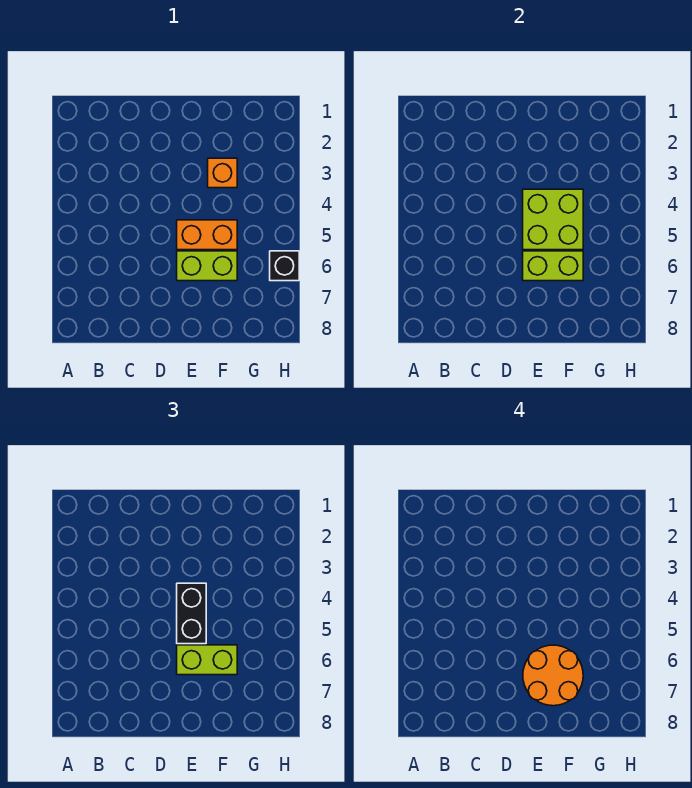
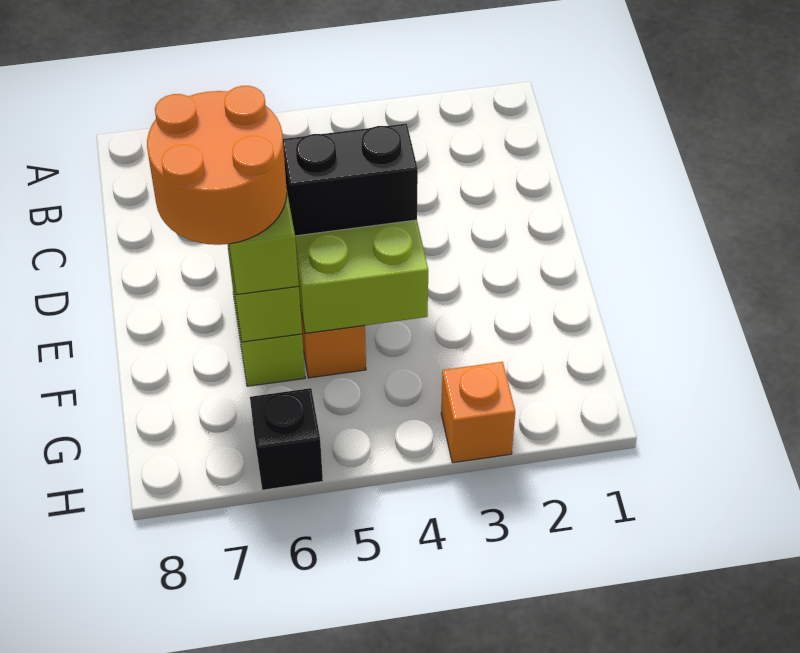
orange 1x1 brick [208,158,237,188] -> orange 1x1 brick moved to [441,362,515,463]

